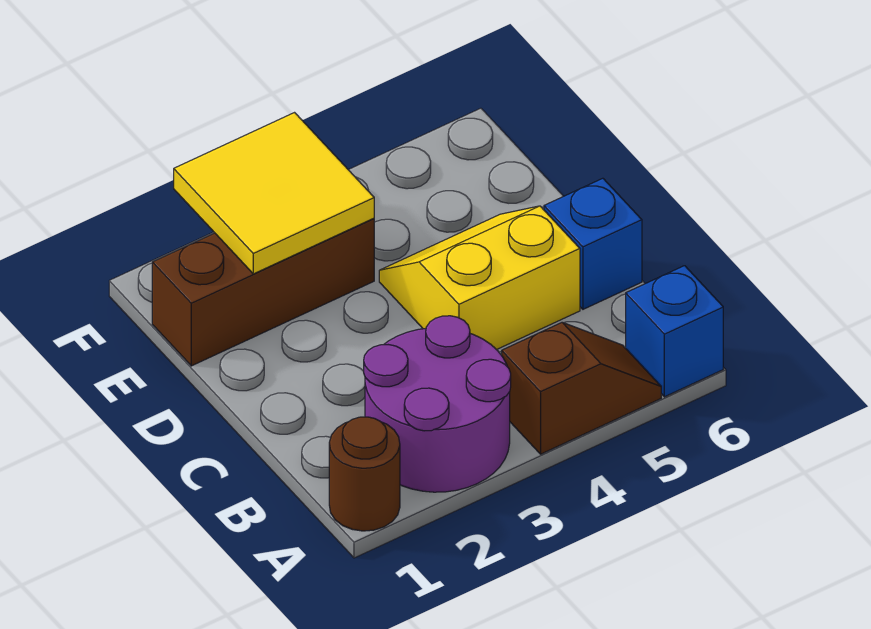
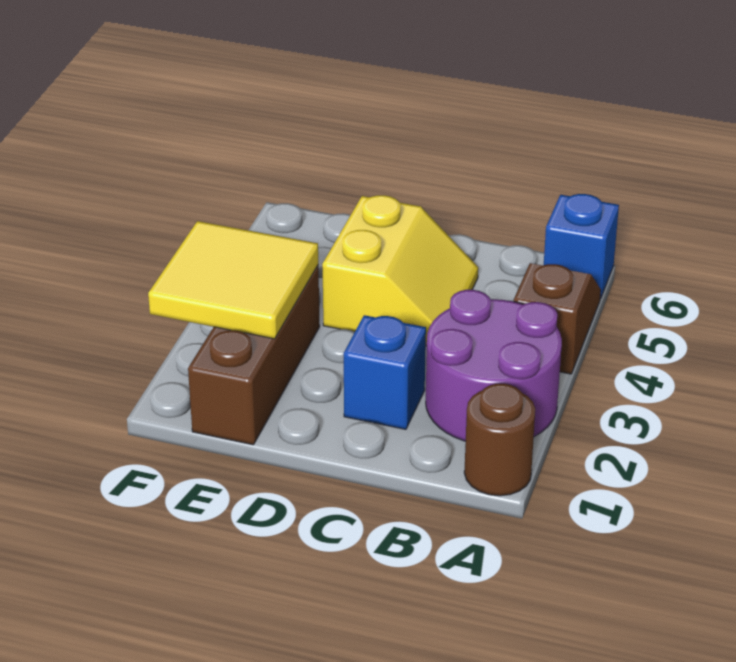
yellow 2x2 slope [379,206,580,350] -> yellow 2x2 slope turned to [322,195,478,346]
blue 1x1 brick [544,178,642,309] -> blue 1x1 brick moved to [344,315,426,429]

